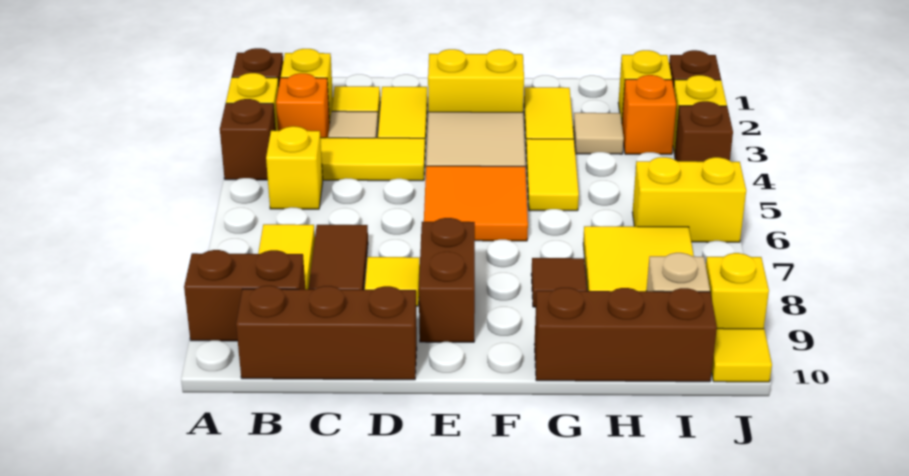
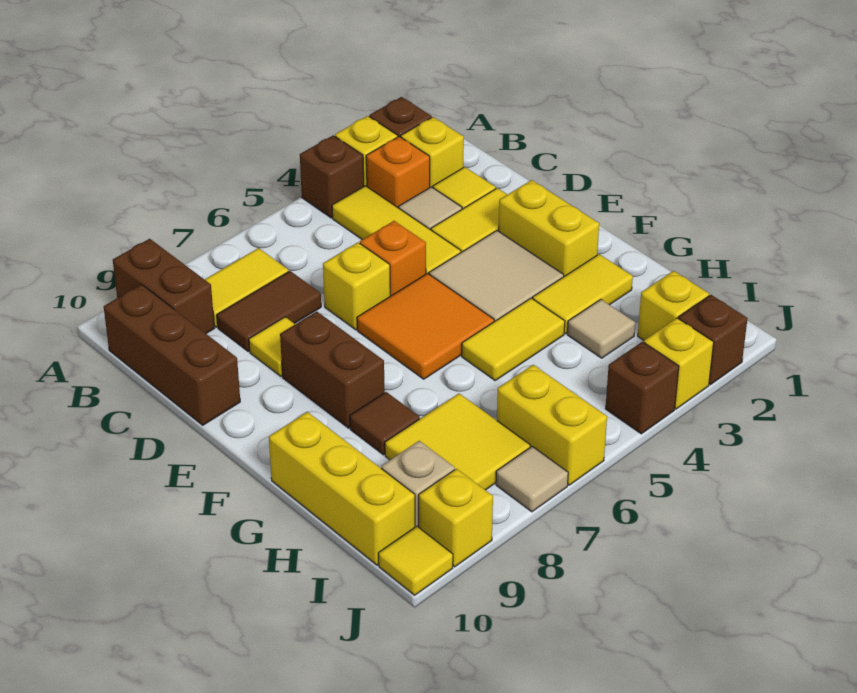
yellow 1x1 brick [266,126,323,209] -> yellow 1x1 brick moved to [323,243,390,330]
brown 1x2 brick [419,218,475,342] -> brown 1x2 brick turned to [280,311,385,428]
brown 1x3 brick [534,288,717,382] -> yellow 1x3 brick [269,412,415,565]
orange 1x1 brick [622,75,676,154] -> orange 1x1 brick moved to [360,221,426,296]
none -> tan 1x1 tile [496,446,568,512]

